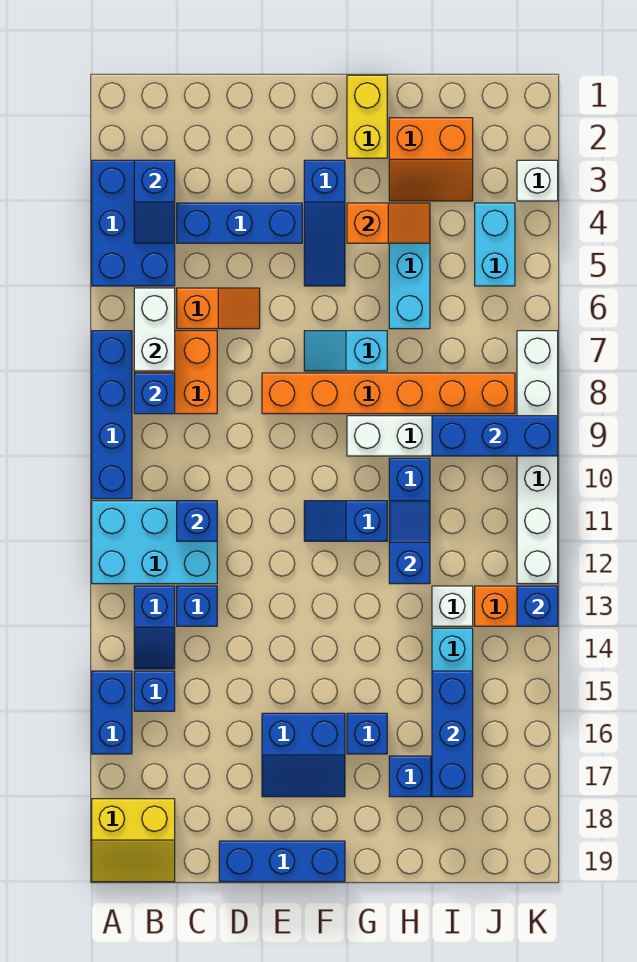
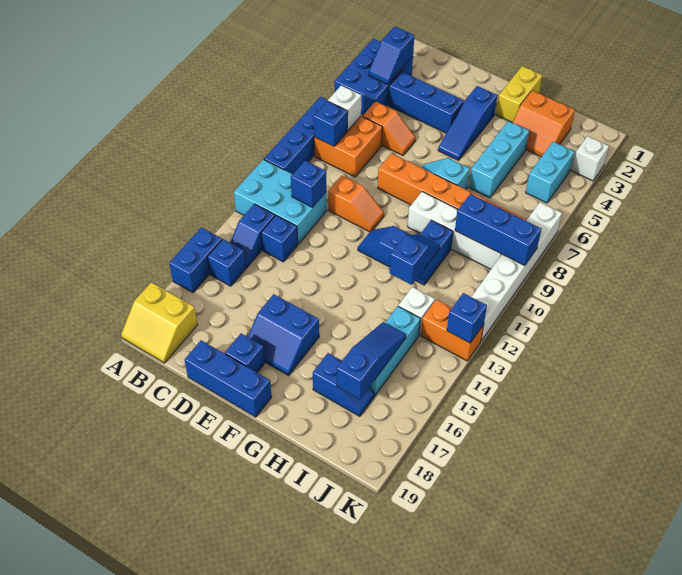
white 1x2 brick [134,288,175,371] -> white 1x1 brick [328,85,361,130]
orange 1x2 slope [347,203,430,243] -> orange 1x2 slope moved to [328,175,384,232]
blue 1x1 brick [347,713,387,754] -> blue 1x1 brick moved to [225,334,265,373]
blue 1x3 brick [432,671,473,797] -> blue 1x3 slope [337,322,406,399]

